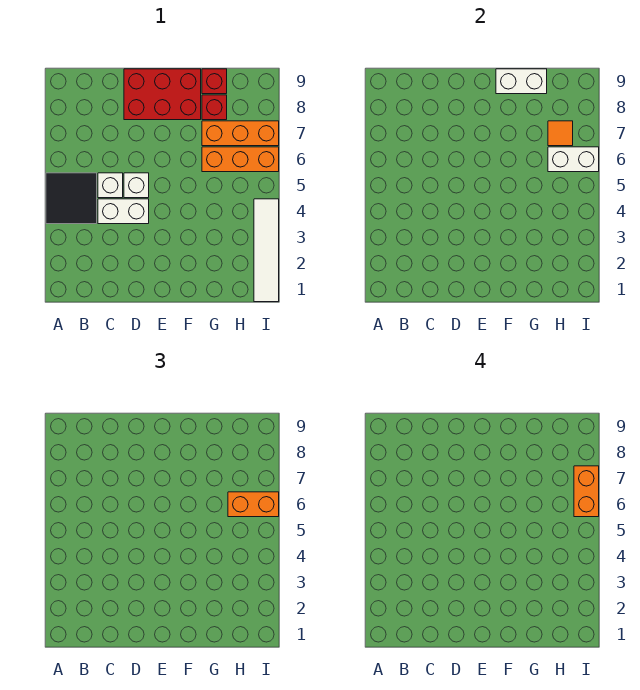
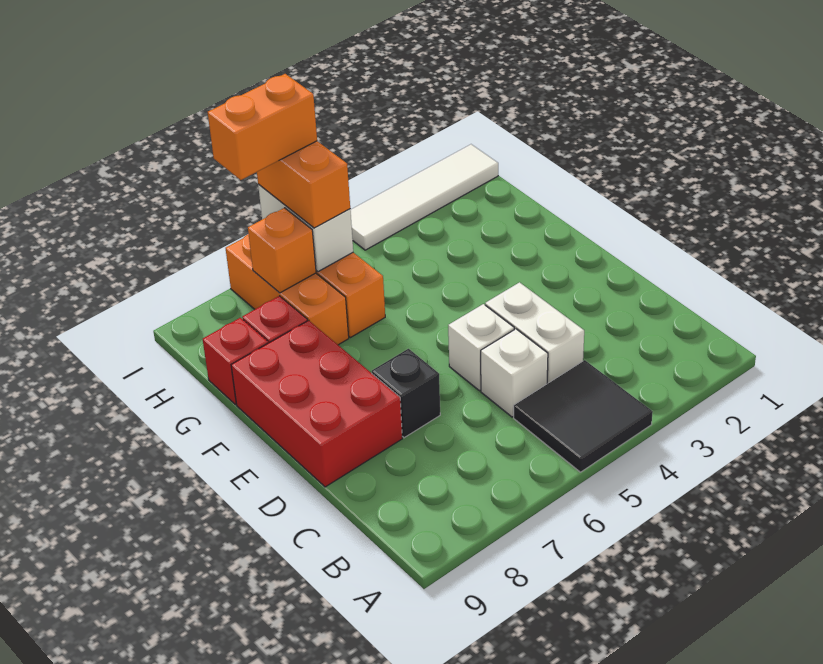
none -> black 1x1 brick [372,349,440,438]
white 1x2 brick [496,69,547,94] -> none
orange 1x1 tile [548,121,573,146] -> orange 1x1 brick [248,208,316,293]

